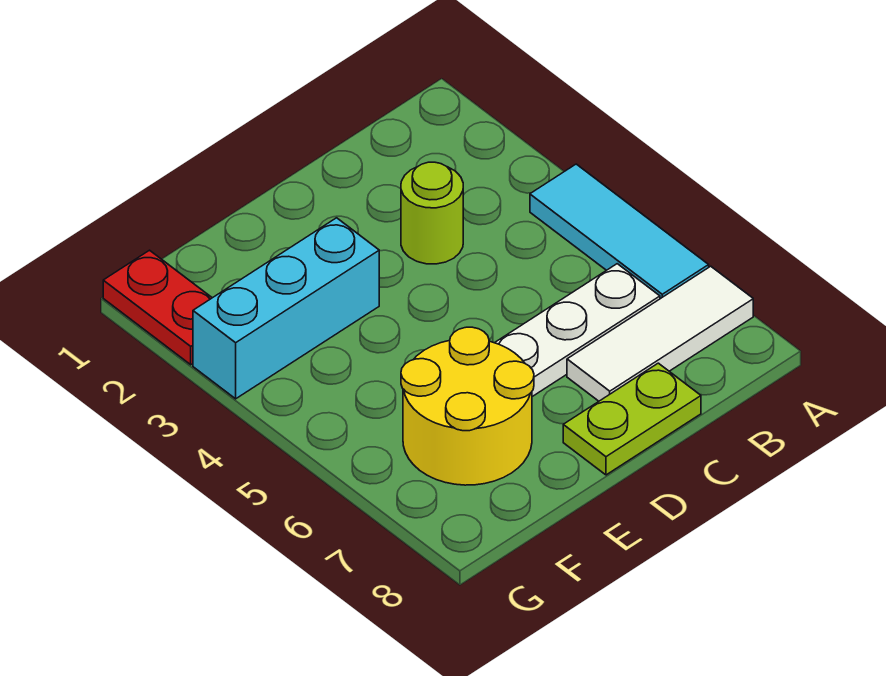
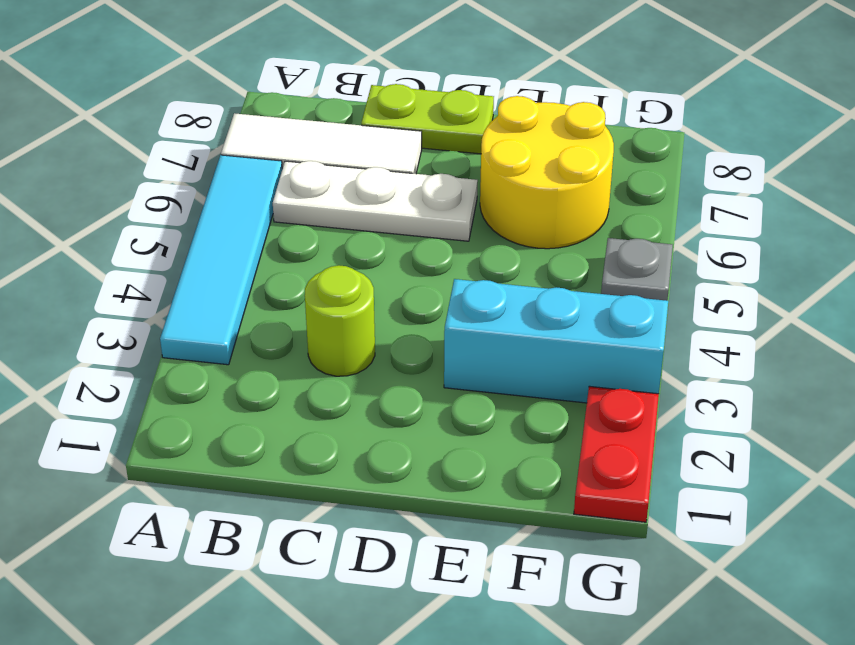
cyan 1x3 tile [530,164,709,299] -> cyan 1x4 tile [160,155,282,365]
none -> grey 1x1 plate [601,238,673,301]

